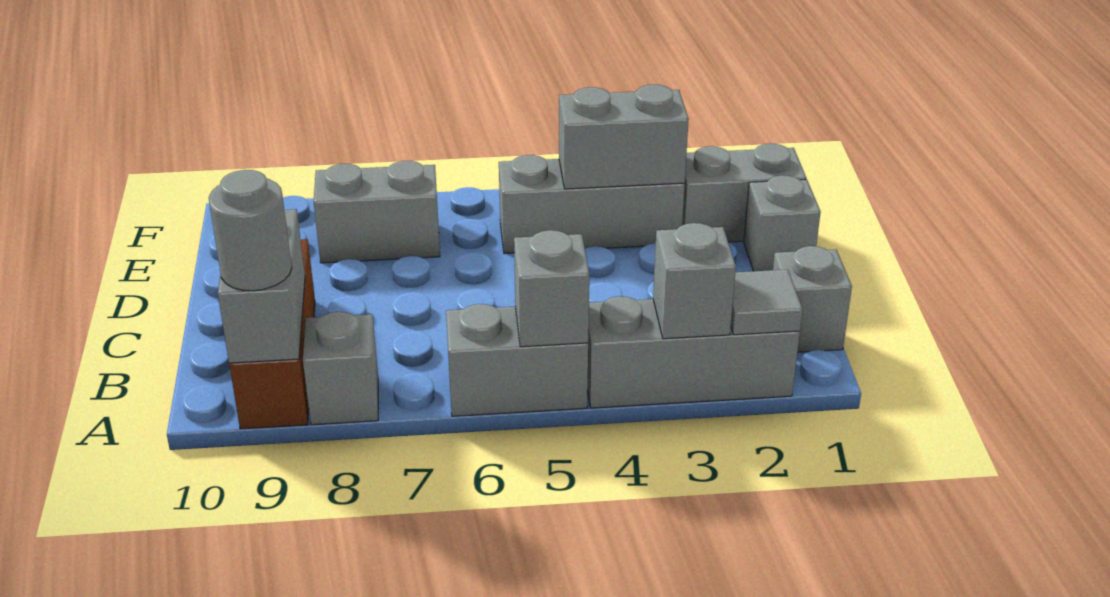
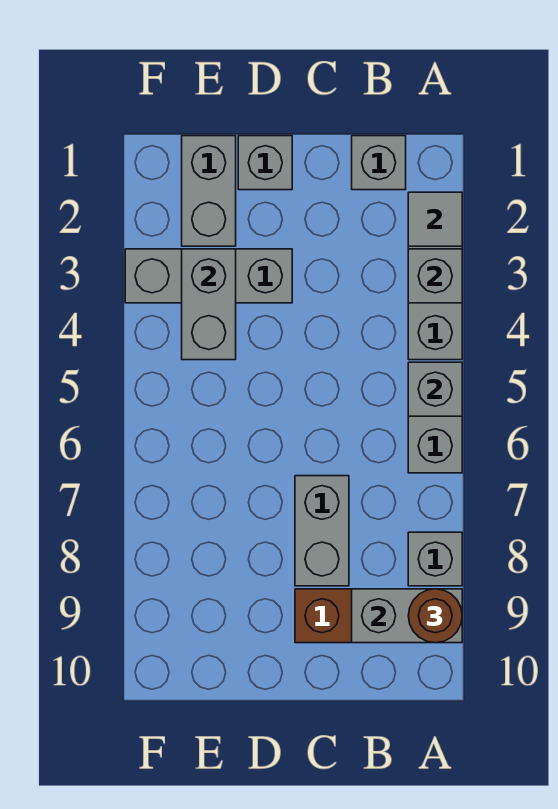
grey 1x1 round brick [209,170,292,291] -> brown 1x1 round brick [408,589,462,643]
grey 1x3 brick [499,155,685,254] -> grey 1x3 brick turned to [125,249,292,303]
grey 1x2 brick [314,161,440,263] -> grey 1x2 brick moved to [295,476,349,586]

